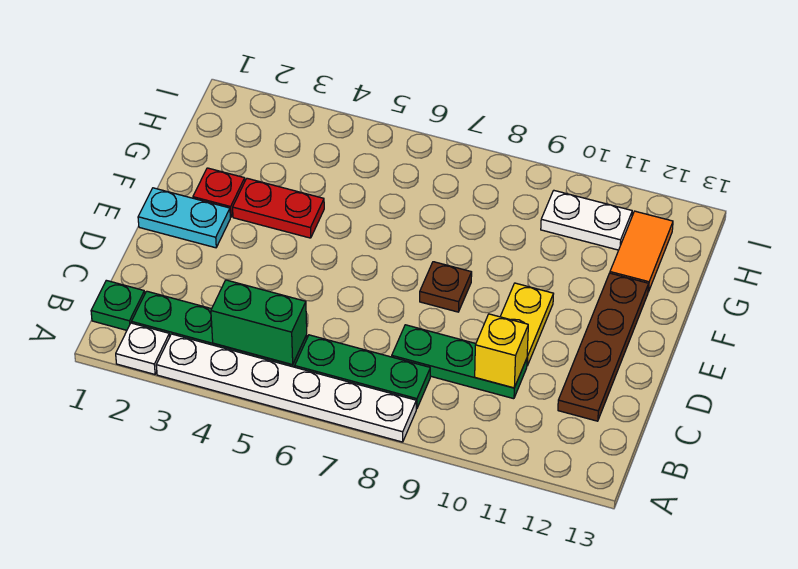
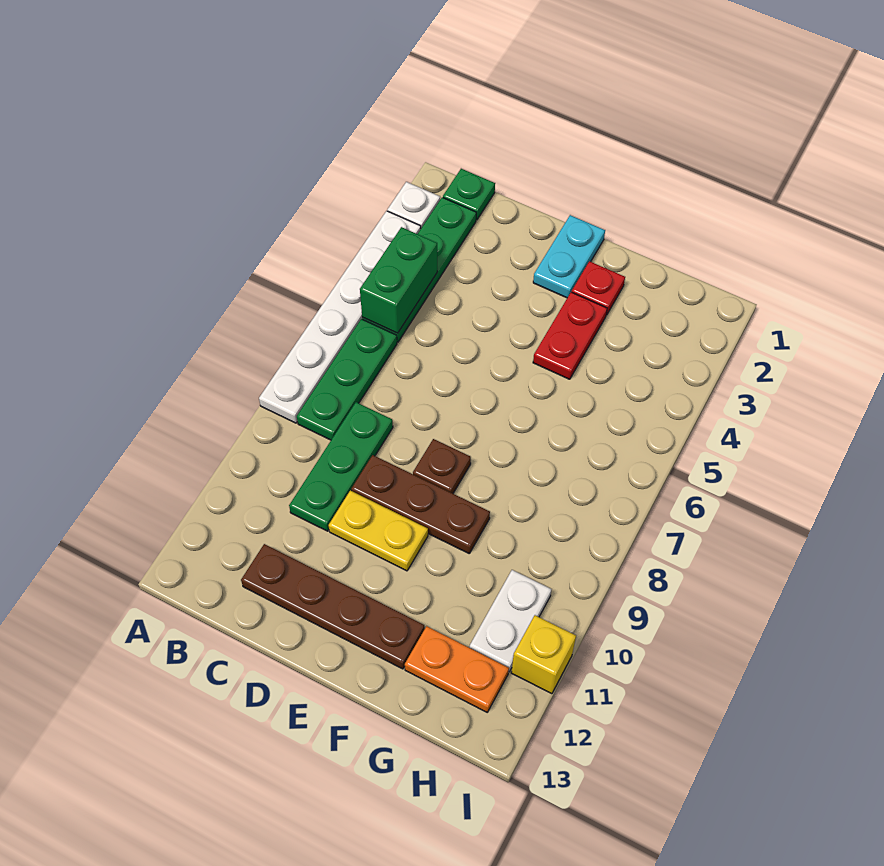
yellow 1x1 brick [475,314,528,388] -> yellow 1x1 brick moved to [511,615,576,694]
none -> brown 1x3 plate [351,455,490,553]
orange 1x2 tile [610,211,673,292] -> orange 1x2 plate [405,626,509,712]

